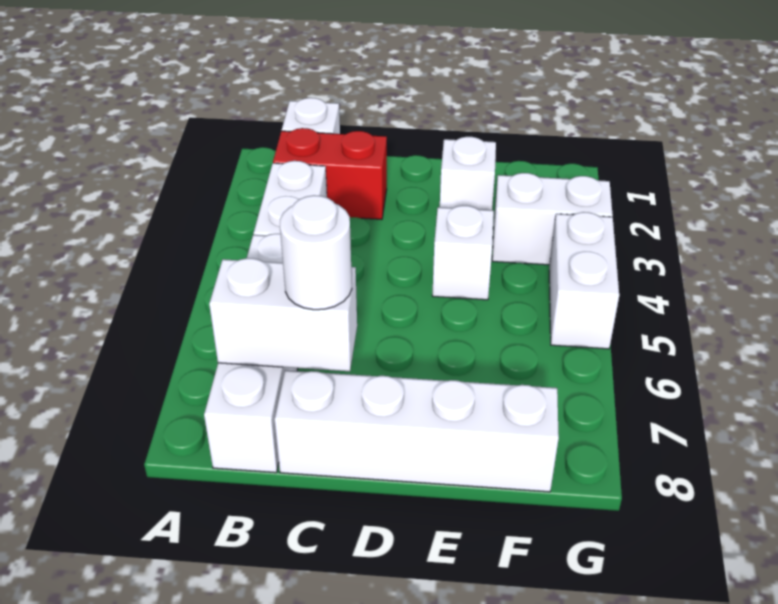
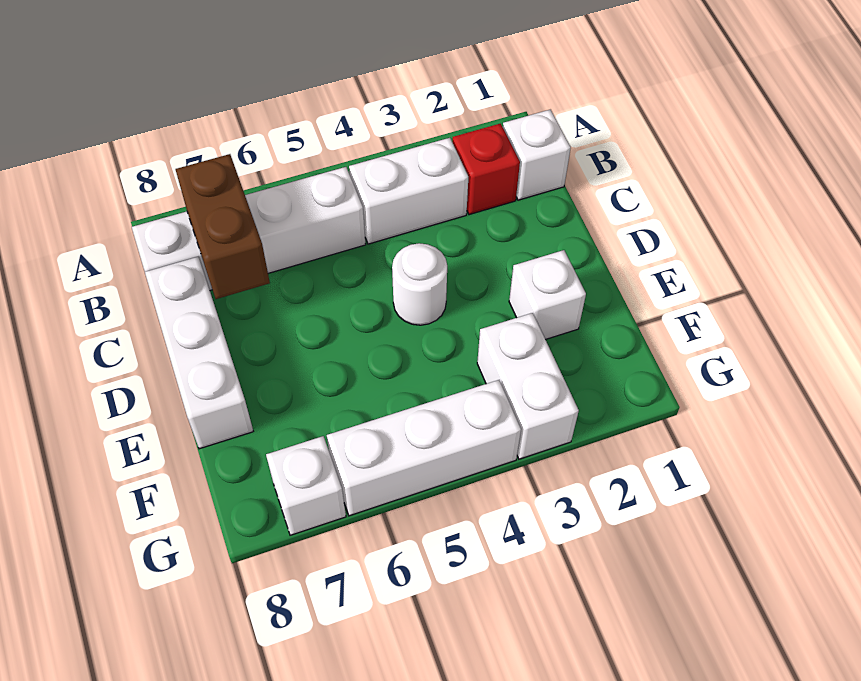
red 1x2 brick [273,128,387,219] -> red 1x1 brick [452,124,520,215]
white 1x2 brick [209,258,357,371] -> brown 1x2 brick [176,154,270,299]
white 1x1 round brick [280,195,352,310] -> white 1x1 round brick moved to [392,243,447,325]
white 1x4 brick [275,370,559,492] -> white 1x3 brick [145,257,253,449]
white 1x1 brick [432,206,494,300] -> white 1x1 brick moved to [266,436,346,535]
white 1x2 brick [549,212,619,349] -> white 1x3 brick [327,380,521,516]

